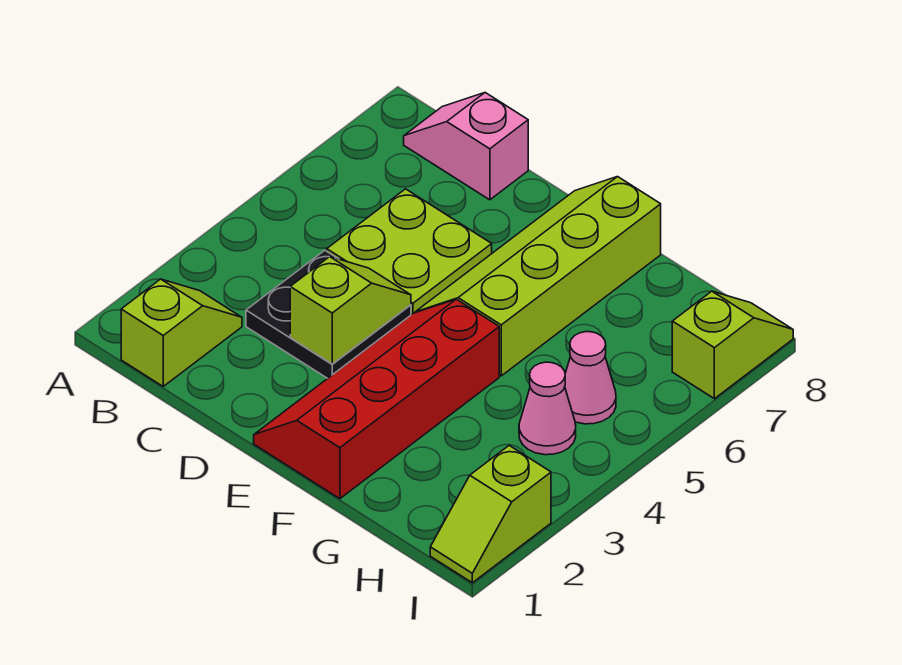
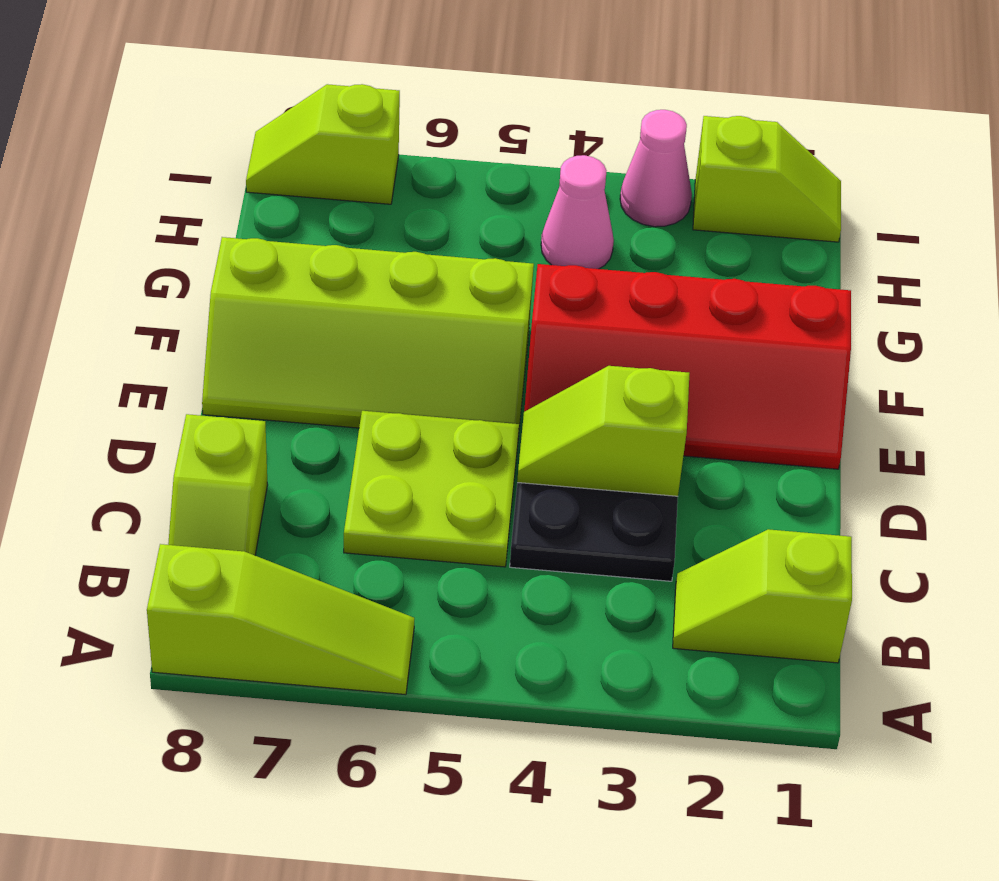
none -> lime 1x3 slope [147,544,414,695]
pink 1x2 slope [404,93,528,200] -> lime 1x2 slope [168,414,268,555]
pink 1x1 cone [565,332,616,424] -> pink 1x1 cone moved to [620,110,692,227]

